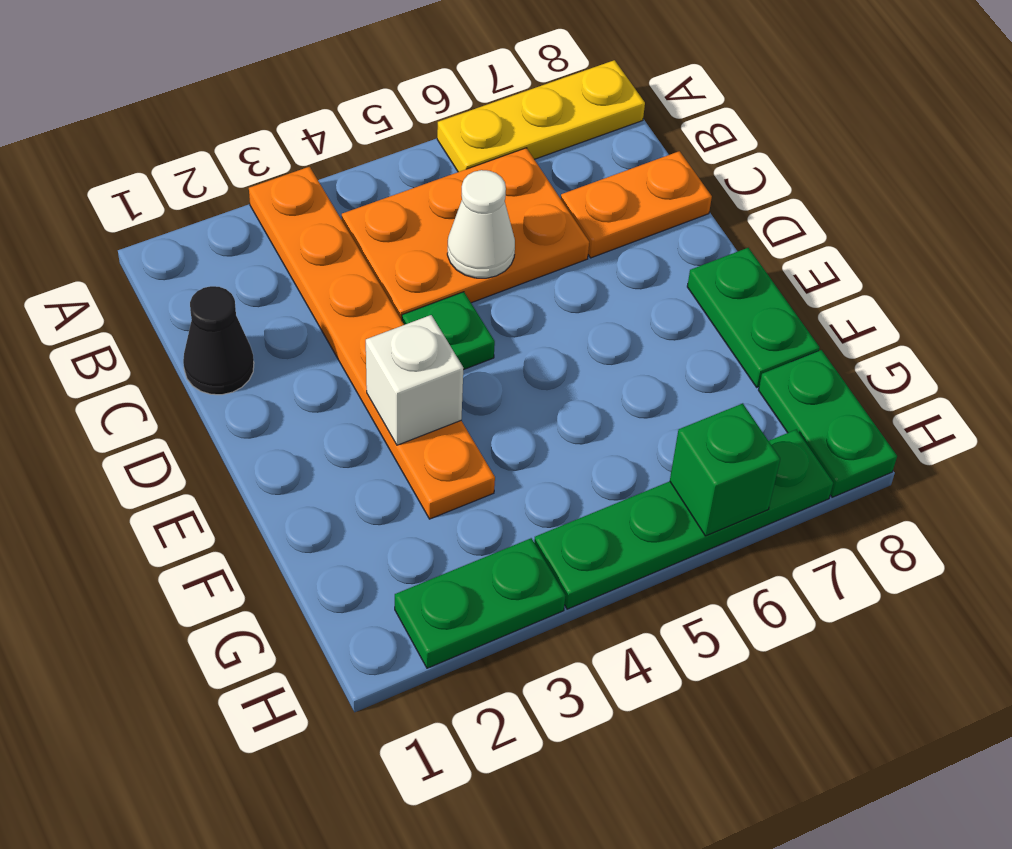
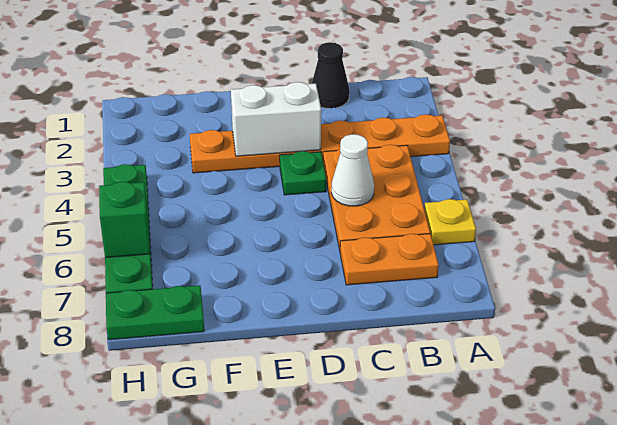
yellow 1x3 plate [437,60,645,172] -> yellow 1x1 plate [424,199,476,245]
orange 1x2 plate [561,151,712,258] -> orange 1x2 plate turned to [340,234,439,285]
white 1x1 brick [366,315,463,445] -> white 1x2 brick [231,82,321,156]
green 1x2 plate [687,248,820,387] -> none
green 1x2 plate [395,538,566,668] -> none

